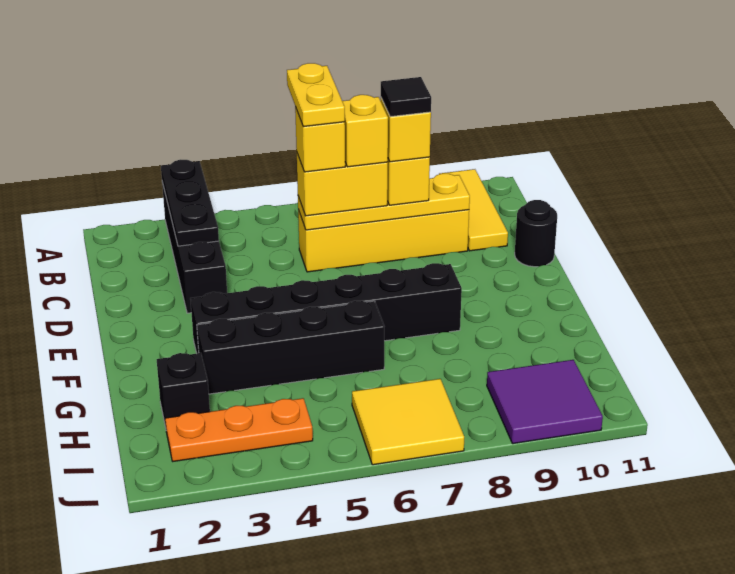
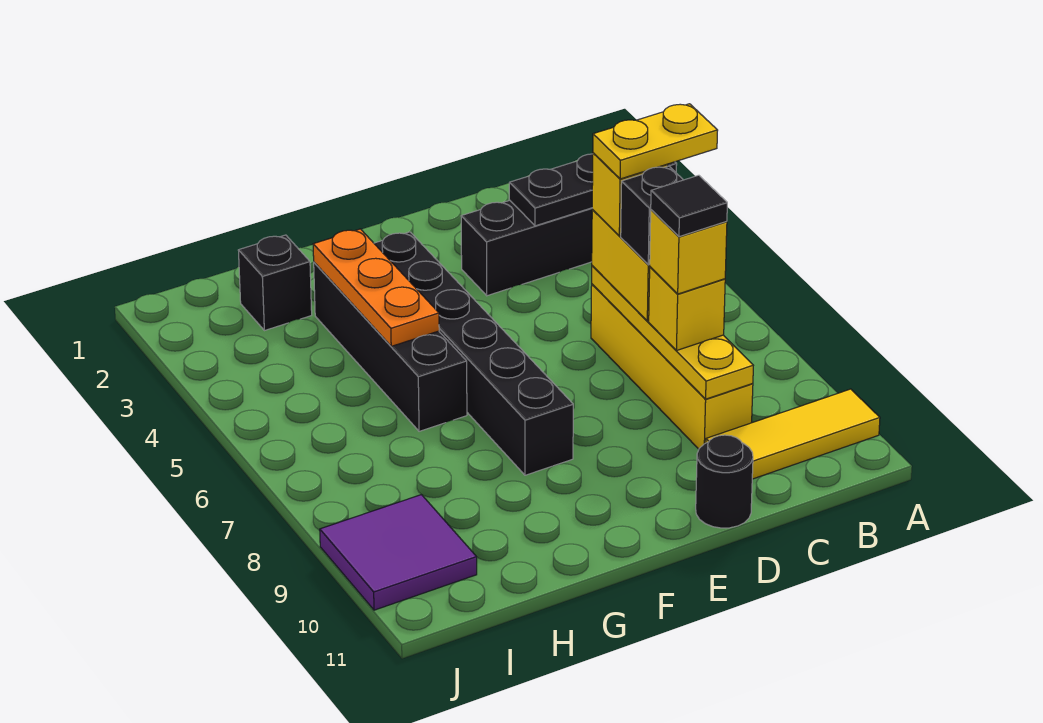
yellow 1x1 brick [342,95,388,167] -> black 1x1 brick [621,166,683,265]
orange 1x3 plate [165,398,313,461] -> orange 1x3 plate moved to [313,229,439,346]
yellow 2x2 tile [352,379,464,465] -> none

